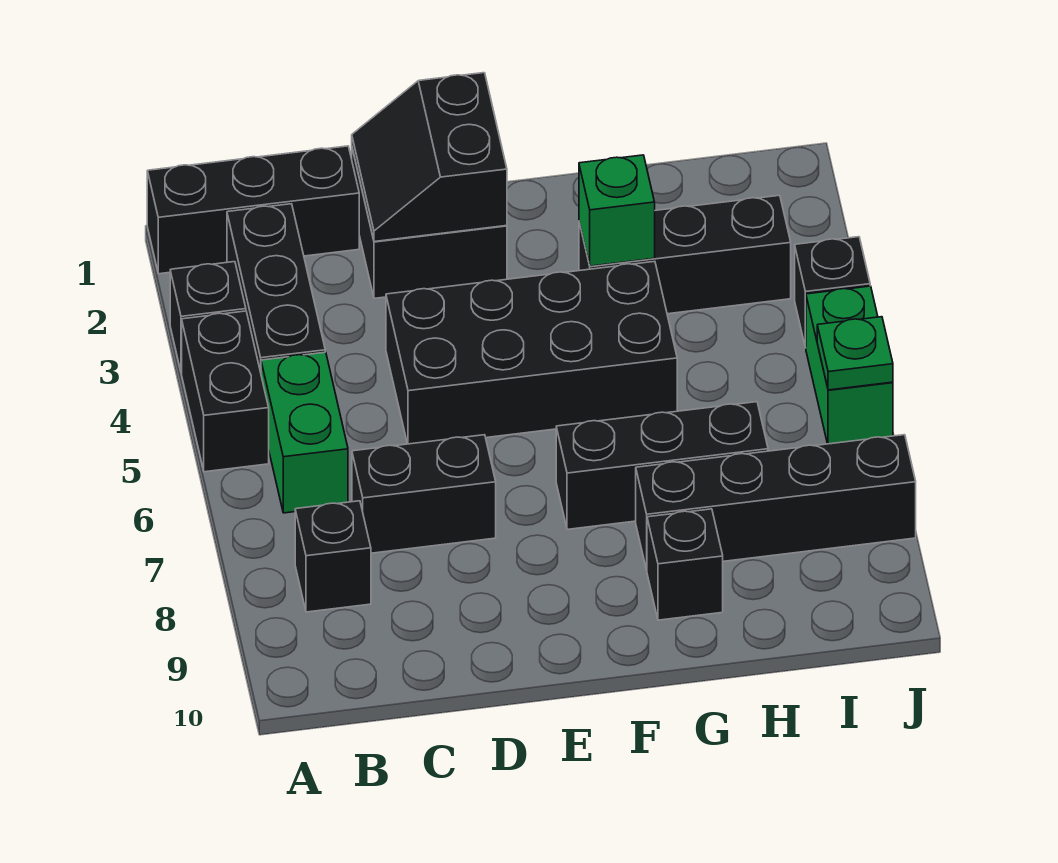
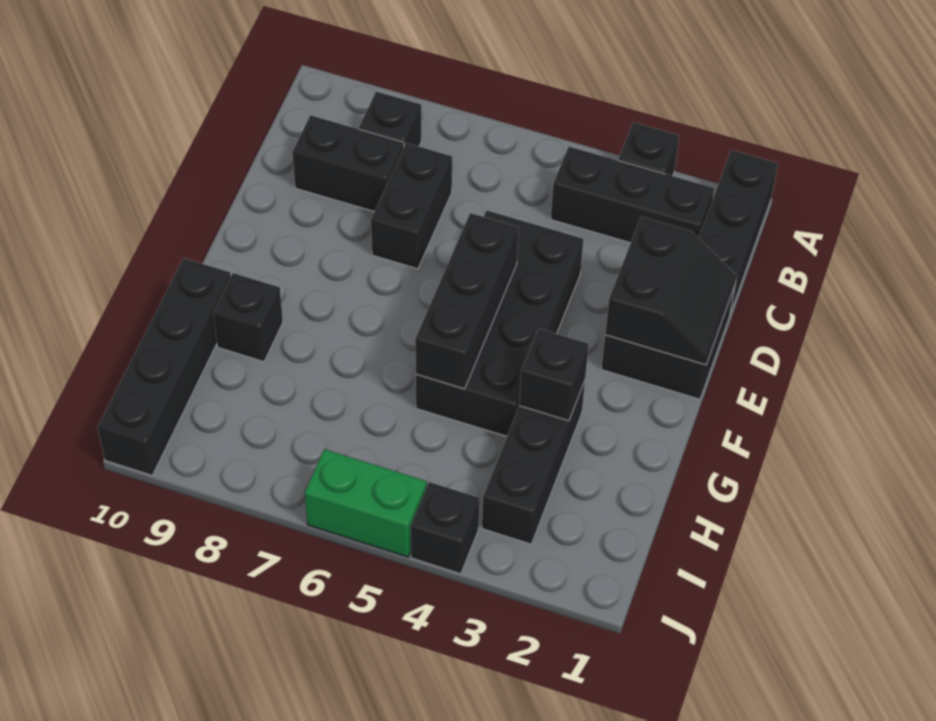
black 1x2 brick [182,311,269,472] -> black 1x2 brick moved to [292,115,404,211]
green 1x2 brick [261,352,348,513] -> none
black 2x2 slope [352,73,507,242] -> black 2x2 slope turned to [605,217,737,365]
black 1x3 brick [556,402,768,529] -> black 1x3 brick moved to [415,213,519,389]
green 1x1 brick [579,155,655,266] -> black 1x1 brick [519,329,589,421]
black 1x4 brick [636,435,916,570] -> black 1x4 brick moved to [98,258,231,475]
green 1x1 plate [817,317,893,390] -> none

